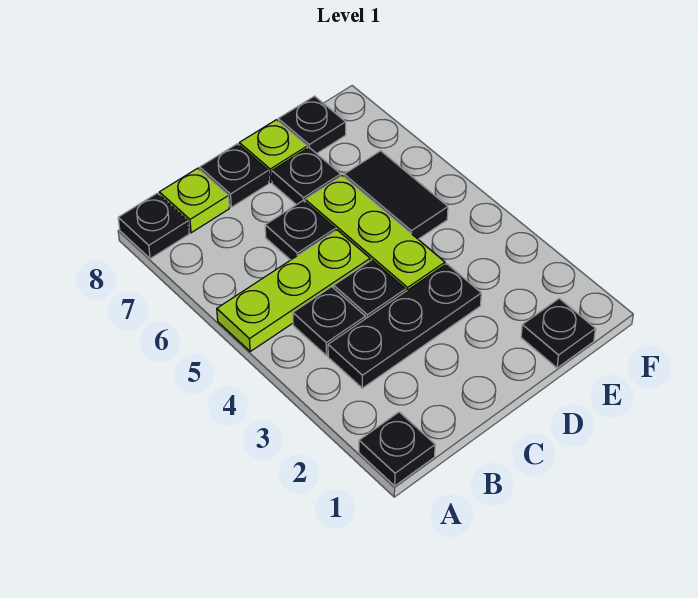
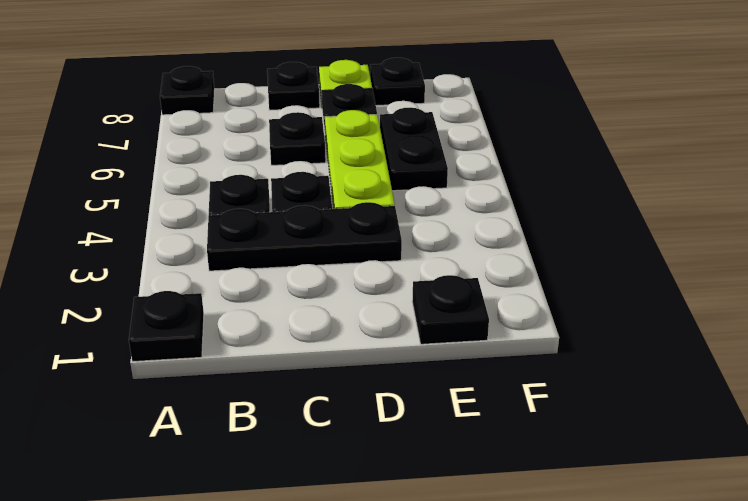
lime 1x3 plate [217,230,370,352] -> none
lime 1x1 plate [159,168,229,233] -> none
black 1x2 tile [344,151,448,239] -> black 1x2 plate [380,107,448,191]

